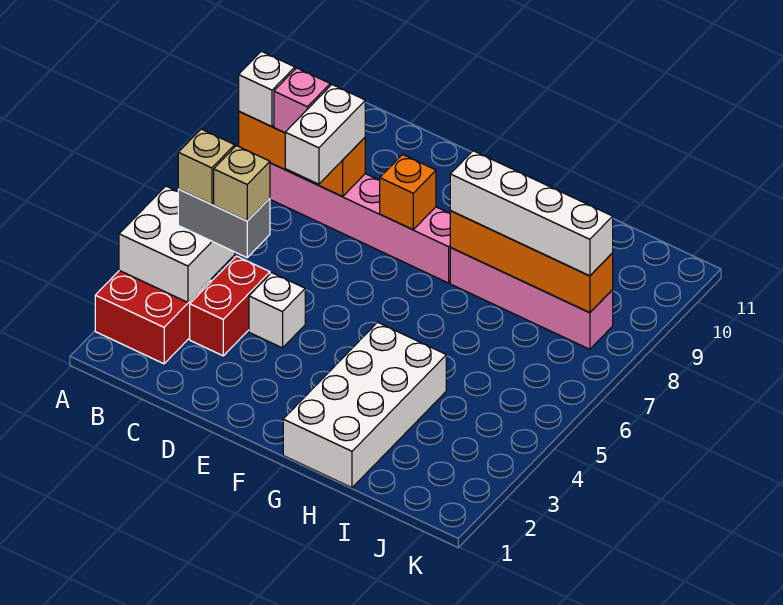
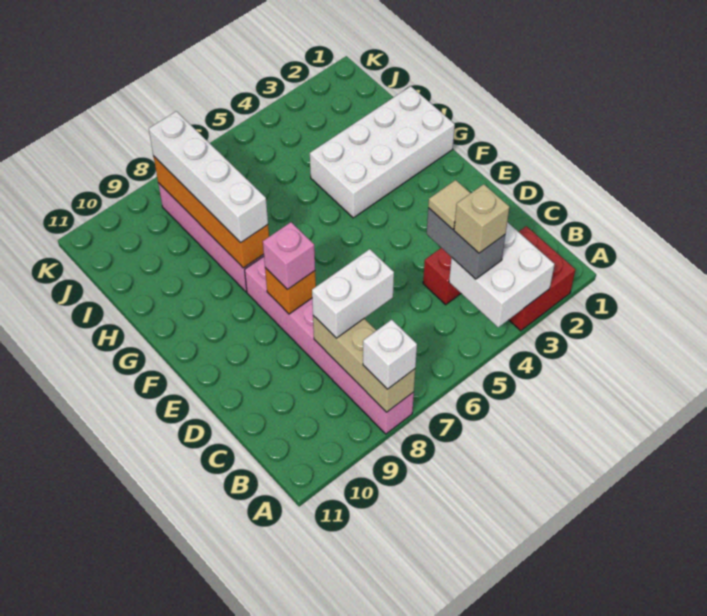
orange 1x3 brick [239,112,365,197] -> tan 1x3 brick [313,316,415,412]
pink 1x1 brick [274,68,330,133] -> pink 1x1 brick moved to [263,222,315,290]
tan 1x1 brick [214,146,270,221] -> tan 1x1 tile [428,180,470,229]
white 1x1 brick [249,273,305,348] -> none

